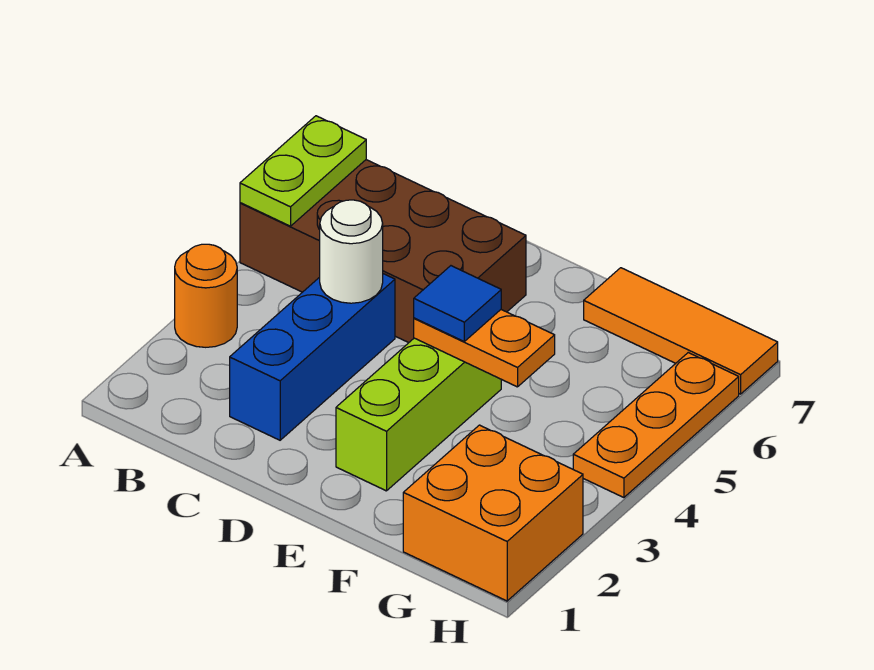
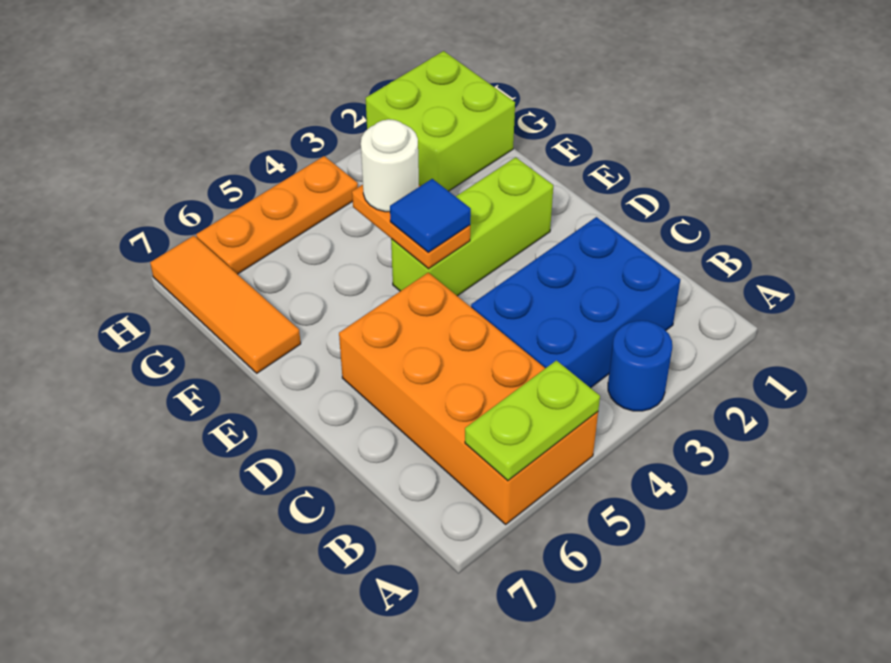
orange 1x1 round brick [175,244,237,347] -> blue 1x1 round brick [608,321,672,411]
brown 2x4 brick [240,160,526,343] -> orange 2x4 brick [339,272,598,524]
blue 1x3 brick [230,274,395,440] -> blue 2x3 brick [471,217,680,388]
white 1x1 round brick [320,200,383,303] -> white 1x1 round brick moved to [361,119,419,212]
orange 2x2 brick [403,425,583,601] -> lime 2x2 brick [366,51,515,191]

